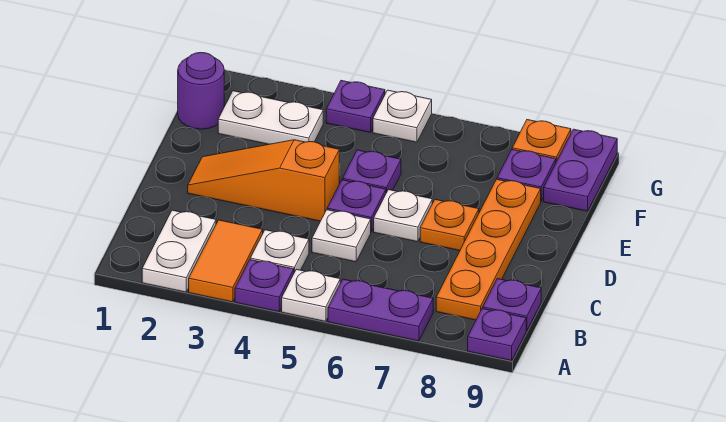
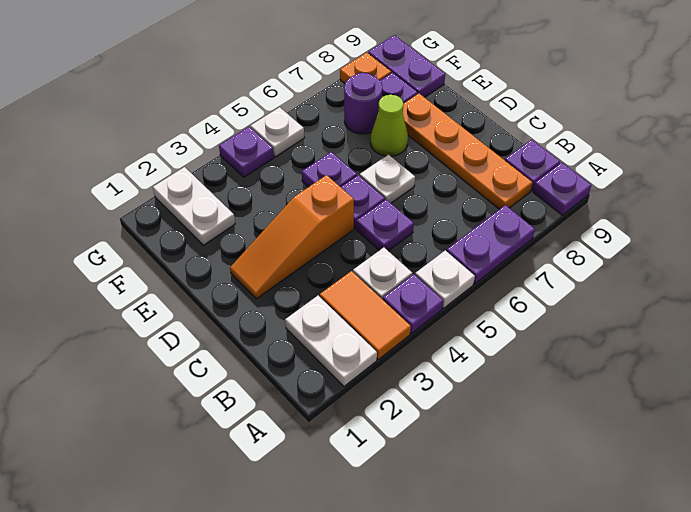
white 1x1 plate [312,210,371,262] -> purple 1x1 plate [356,199,414,251]
orange 1x1 plate [420,199,479,251] -> none
none -> lime 1x1 cone [370,95,408,156]
purple 1x1 round brick [178,53,224,129] -> purple 1x1 round brick moved to [344,73,382,134]
white 1x2 plate [218,91,323,144] -> white 1x2 plate turned to [153,167,235,245]

